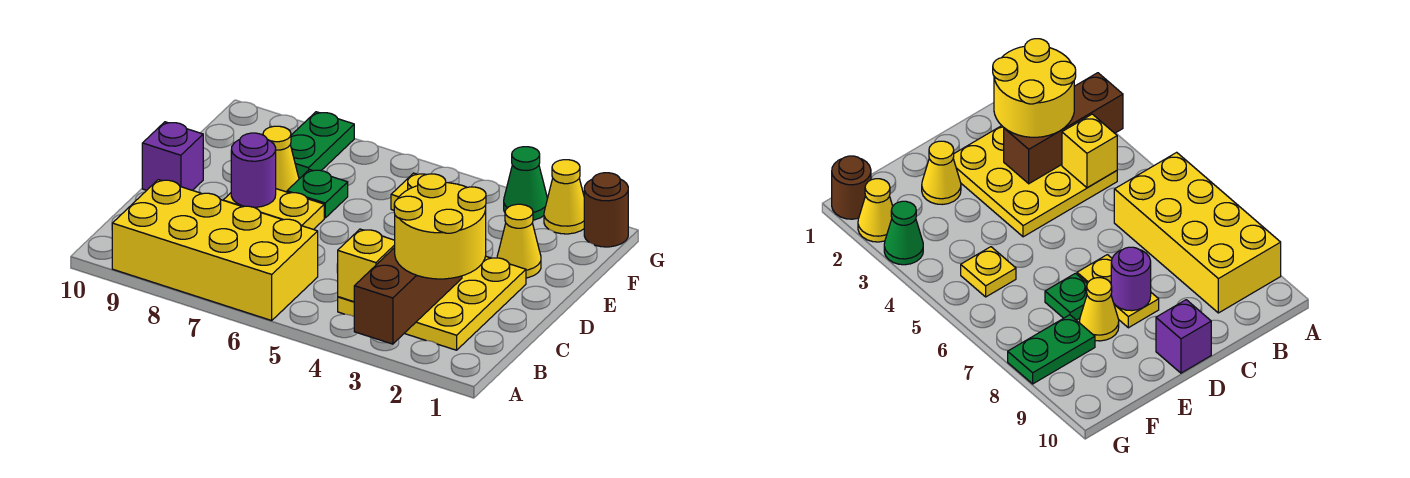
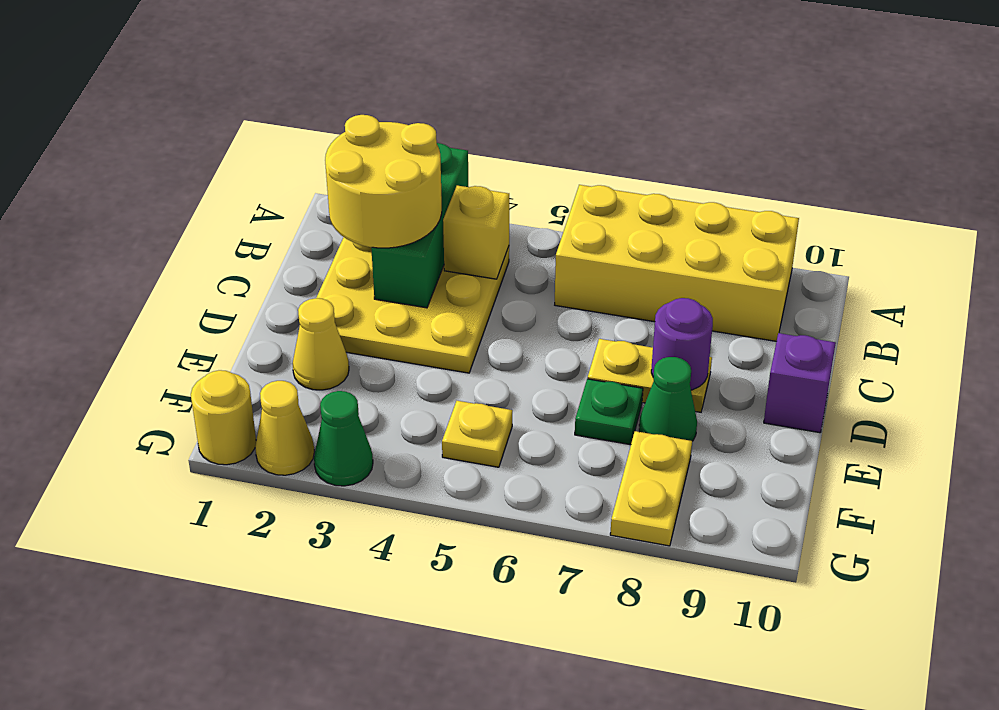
brown 1x3 brick [354,248,462,344] -> green 1x3 brick [371,143,469,308]
yellow 1x1 cone [263,126,299,192] -> green 1x1 cone [639,357,697,441]
green 1x2 plate [290,112,354,179] -> yellow 1x2 plate [610,431,692,546]
brown 1x1 round brick [584,173,628,247] -> yellow 1x1 round brick [191,370,256,465]

